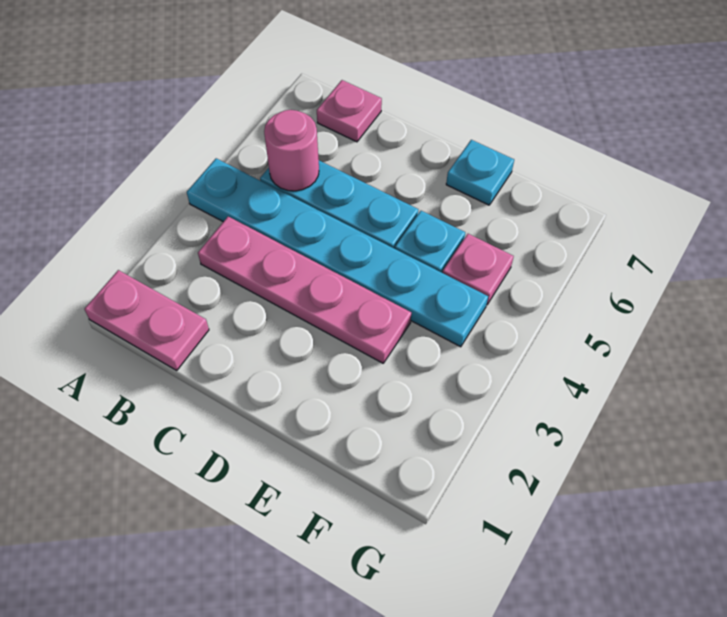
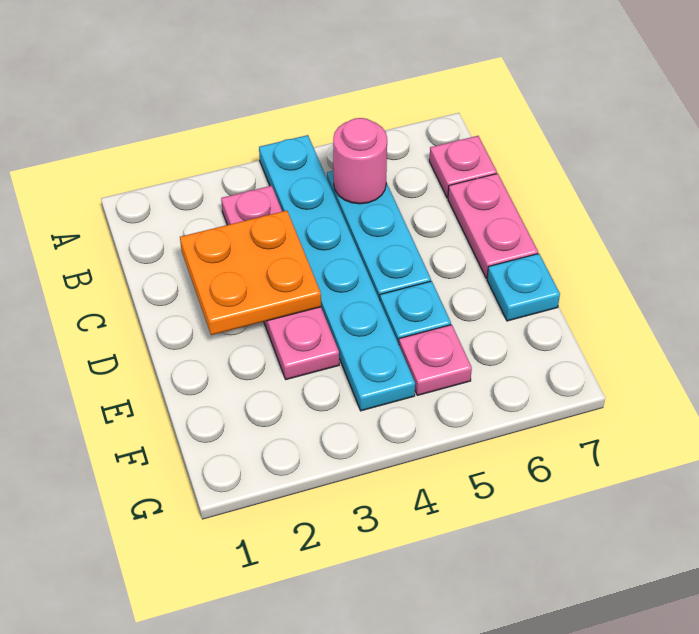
pink 1x2 plate [85,270,209,370] -> pink 1x2 plate moved to [448,173,538,278]
none -> orange 2x2 plate [180,211,321,335]

